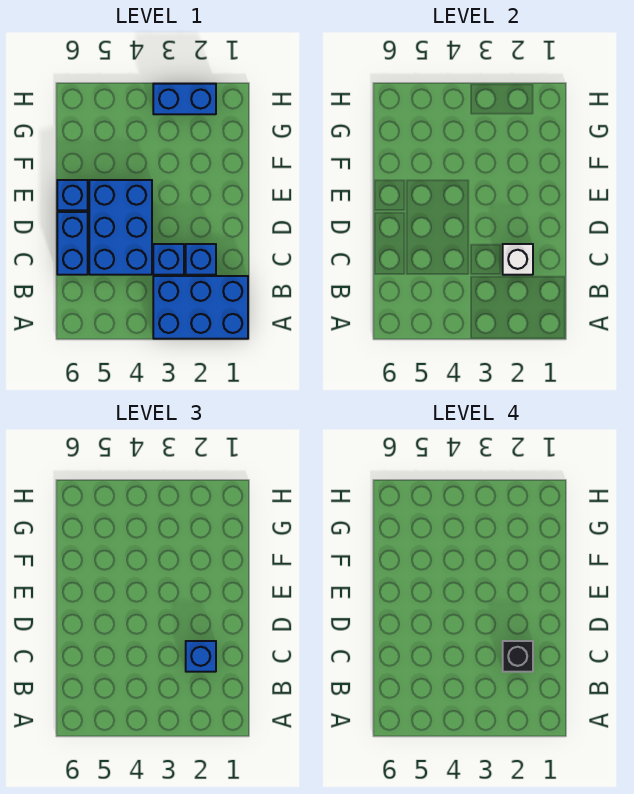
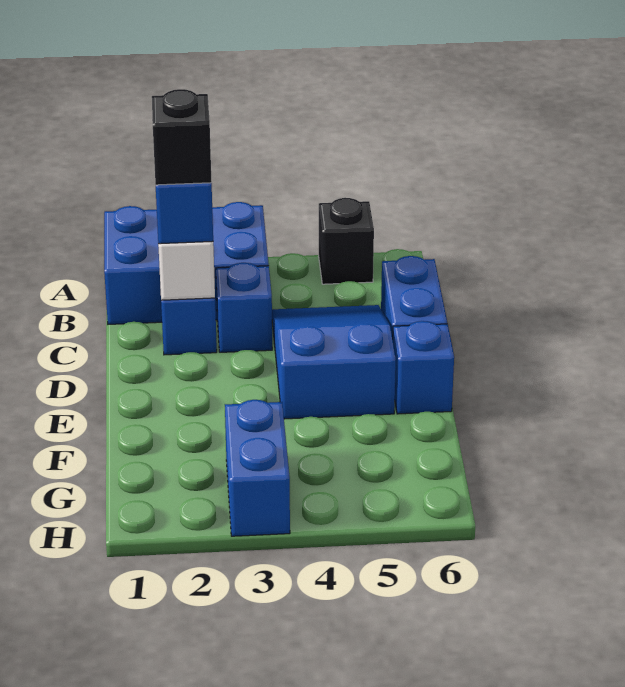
none -> black 1x1 brick [319,198,374,284]
blue 2x3 brick [89,180,152,275] -> blue 2x3 slope [272,305,396,419]
blue 1x2 brick [153,84,216,114] -> blue 1x2 brick turned to [225,400,290,536]

